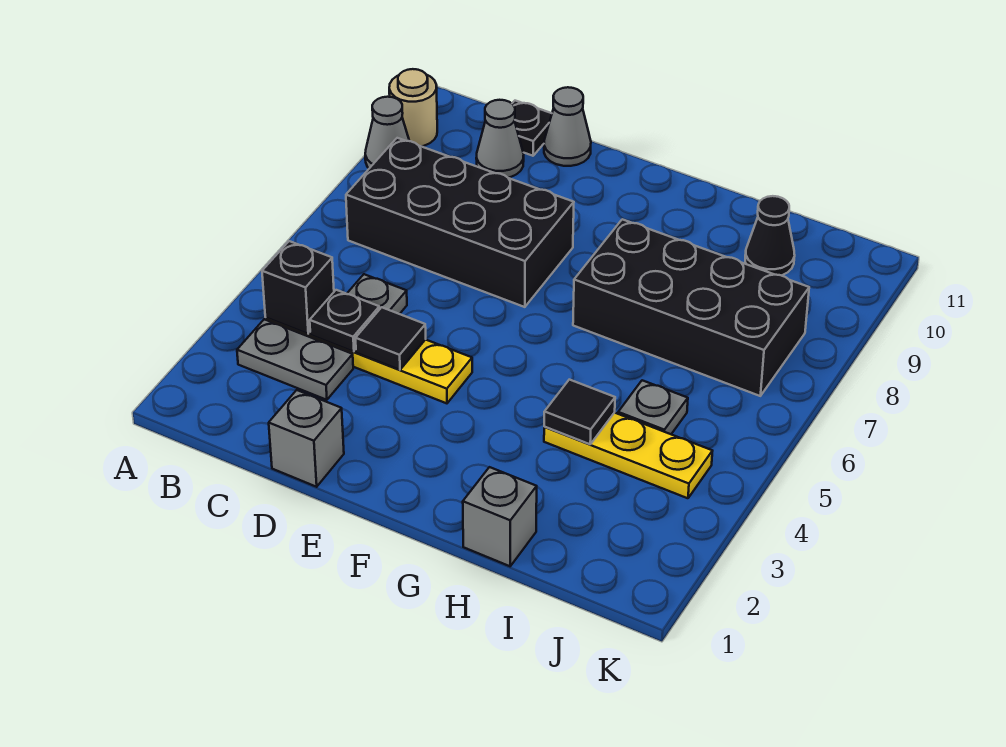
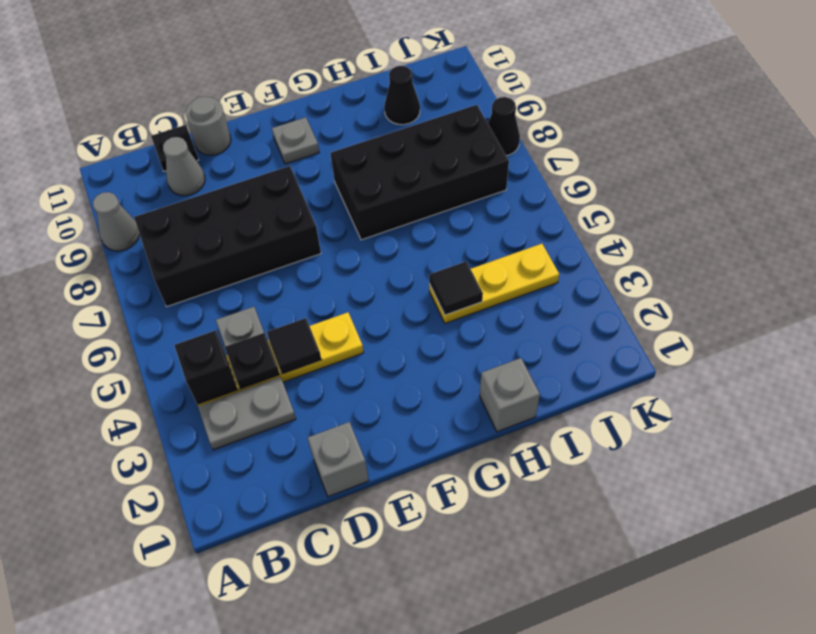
tan 1x1 round brick [389,69,437,146] -> none
grey 1x1 cone [544,87,591,166] -> grey 1x1 round brick [185,97,231,155]
grey 1x1 plate [618,380,688,434] -> grey 1x1 plate moved to [272,117,319,164]
none -> black 1x1 cone [488,97,520,156]

